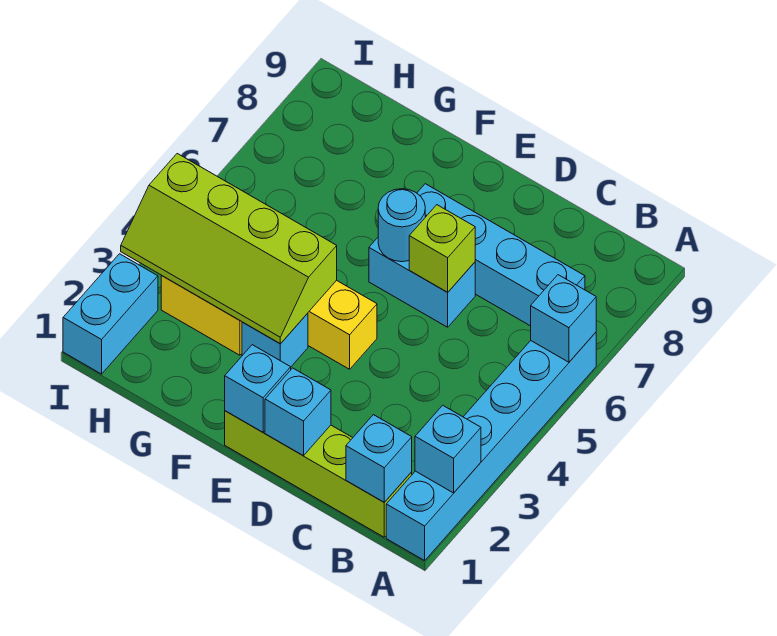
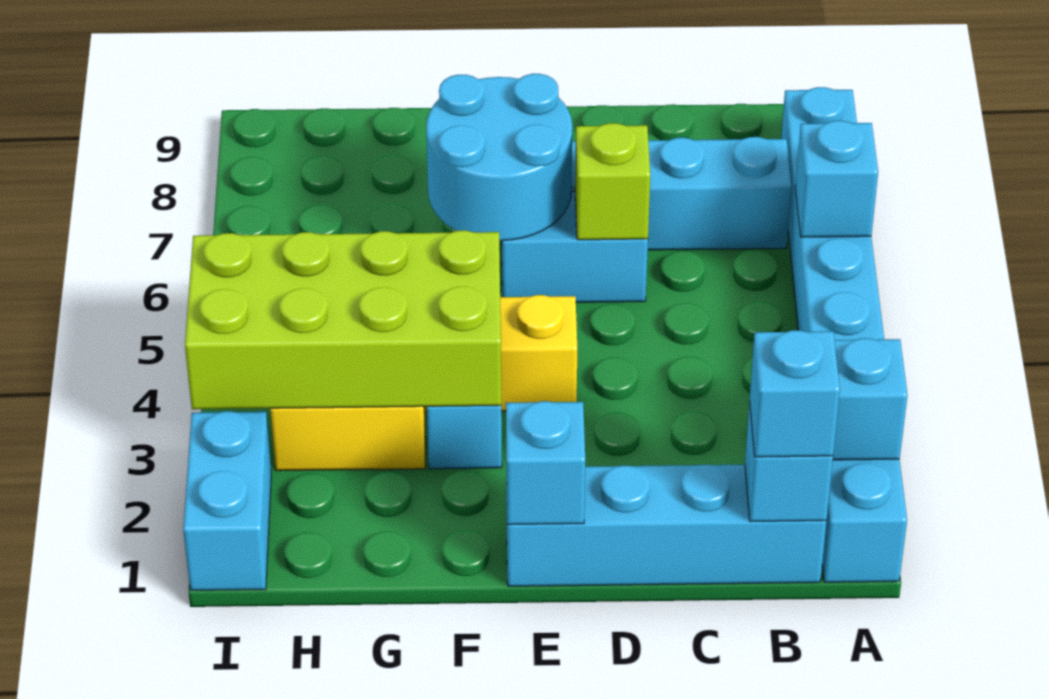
cyan 1x6 brick [386,332,596,561] -> cyan 1x8 brick [781,87,907,582]
lime 1x4 brick [225,411,412,537] -> cyan 1x4 brick [506,465,826,586]
cyan 1x1 brick [265,368,331,456] -> cyan 1x1 brick moved to [750,330,840,457]
cyan 1x1 round brick [378,189,425,262] -> cyan 2x2 round brick [426,74,572,241]
lime 2x4 slope [121,154,337,344] -> lime 2x4 brick [185,230,501,409]

